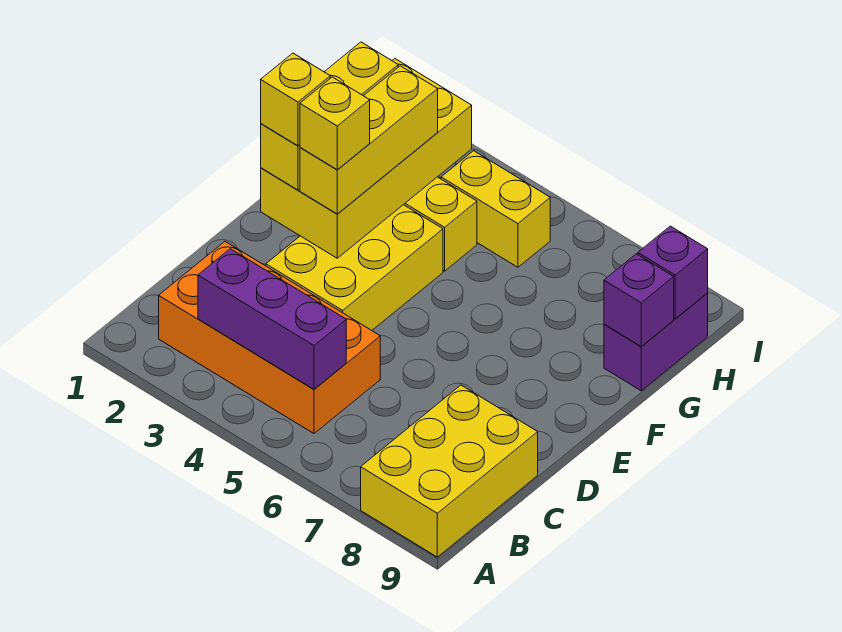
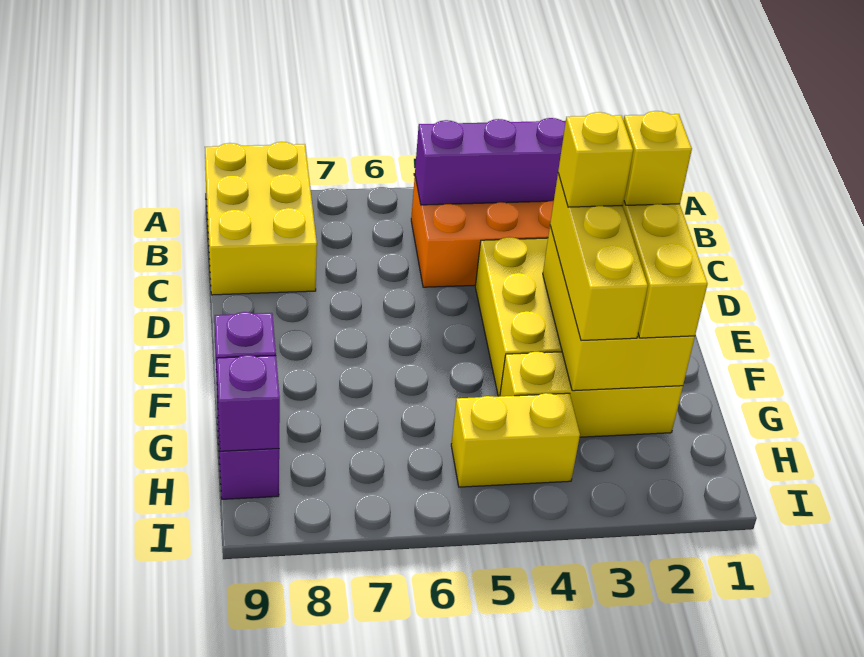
yellow 2x4 brick [261,59,472,258] -> yellow 2x3 brick [543,226,695,391]

